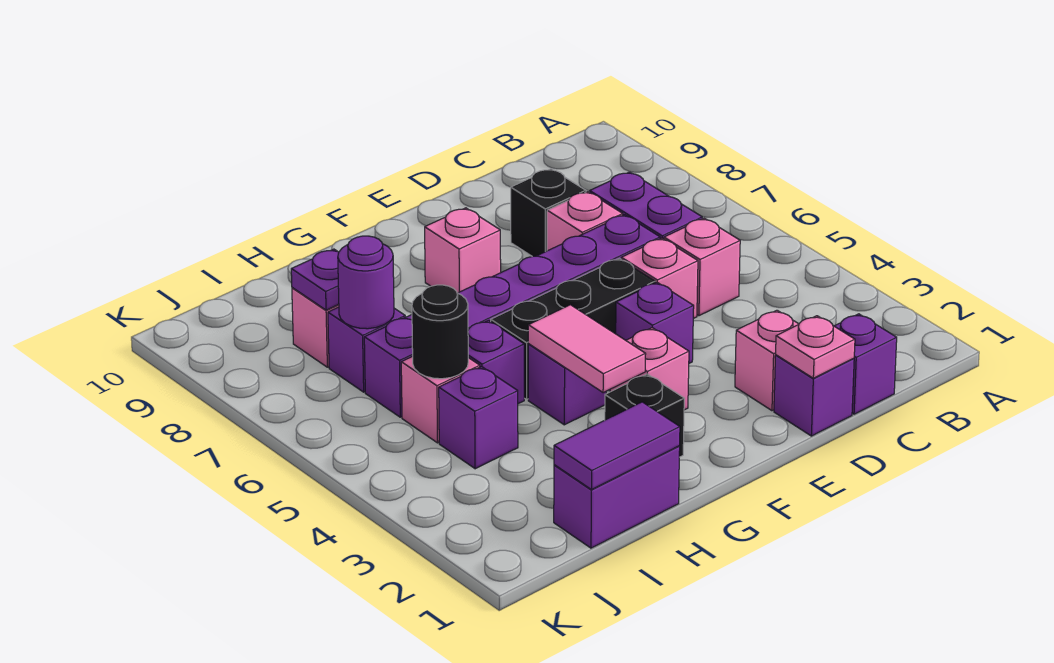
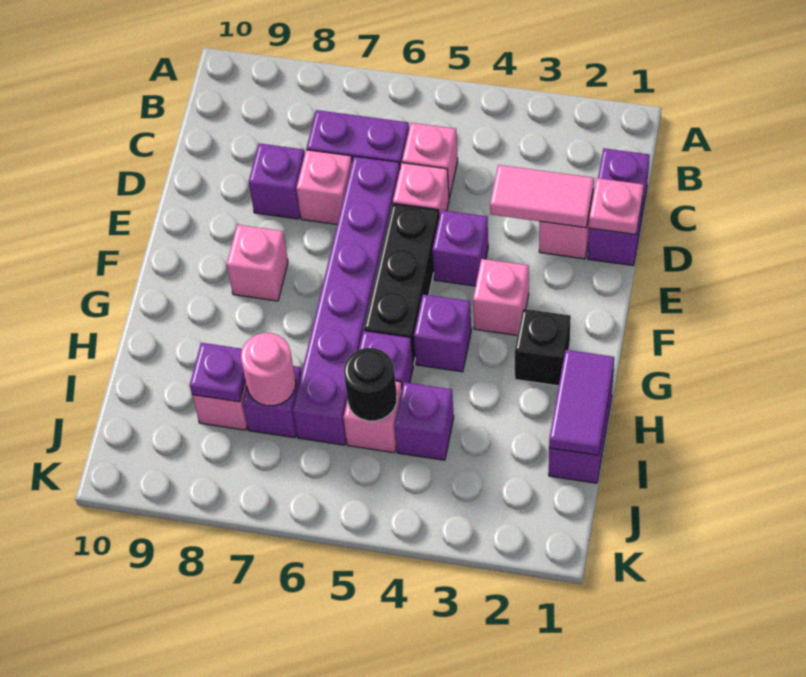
black 1x1 brick [511,169,586,257] -> purple 1x1 brick [249,143,305,219]
pink 1x2 tile [528,305,646,393] -> pink 1x2 tile moved to [490,165,594,228]
purple 1x1 round brick [338,236,394,329] -> pink 1x1 round brick [241,333,296,406]

